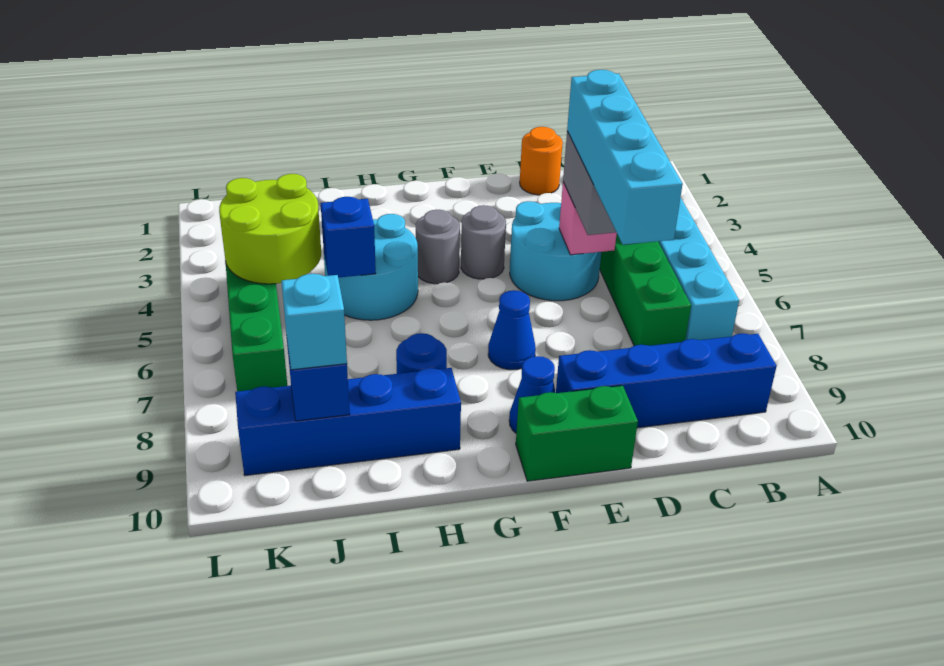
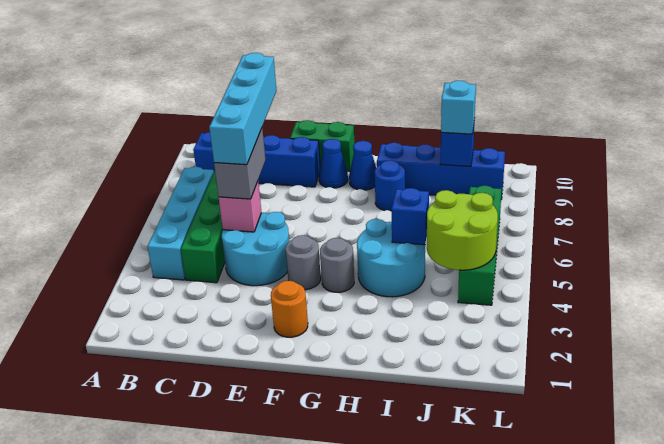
orange 1x1 round brick [520,127,563,195] -> orange 1x1 round brick moved to [271,281,308,337]
blue 1x1 cone [488,290,536,370] -> blue 1x1 cone moved to [349,141,376,190]

